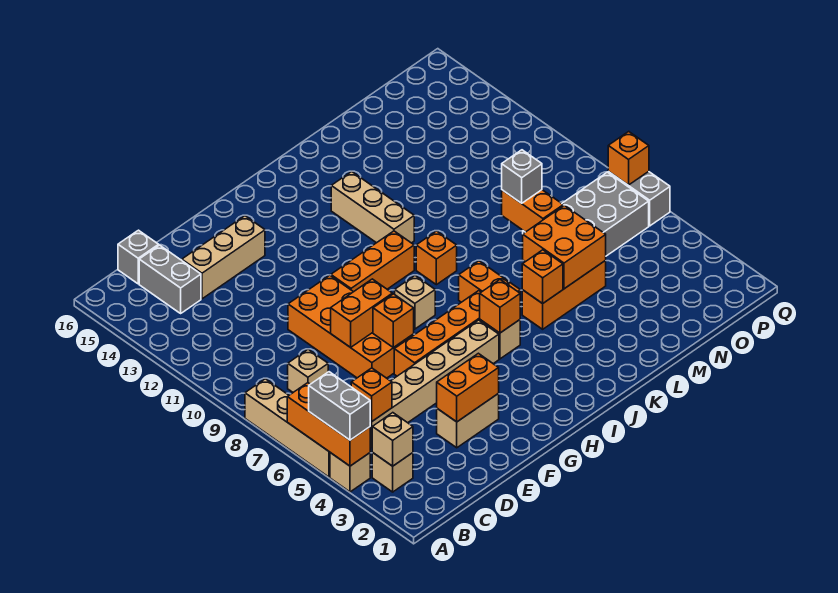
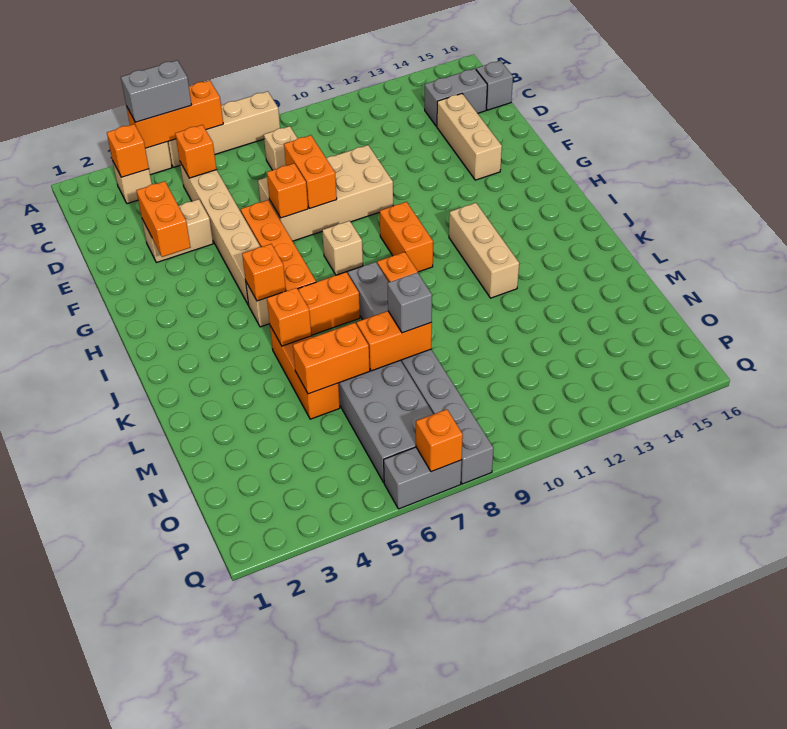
tan 1x1 brick [372,413,413,466] -> orange 1x1 brick [107,124,149,177]
tan 1x2 brick [437,393,499,448] -> tan 1x2 brick turned to [142,199,213,263]
orange 2x4 brick [288,275,414,378] -> tan 2x4 brick [258,145,393,241]
orange 1x3 brick [331,231,414,292] -> orange 1x2 brick [380,202,433,272]
none -> grey 1x8 brick [348,262,494,484]
tan 1x3 brick [331,172,414,243] -> tan 1x3 brick turned to [449,203,519,298]
orange 2x2 brick [523,205,606,289] -> orange 1x2 brick [293,323,370,394]

